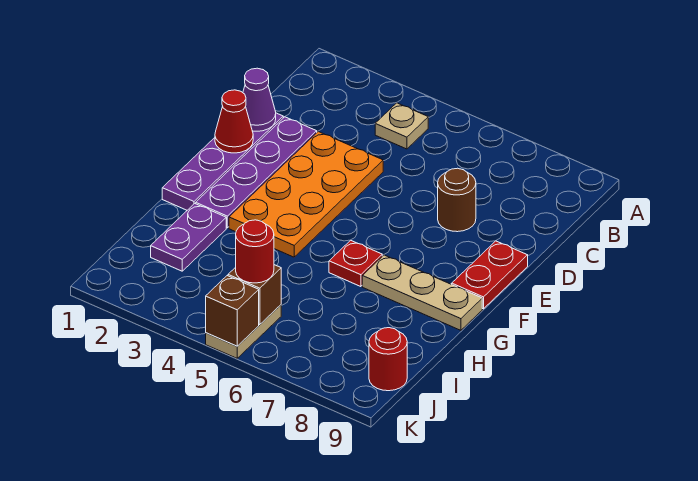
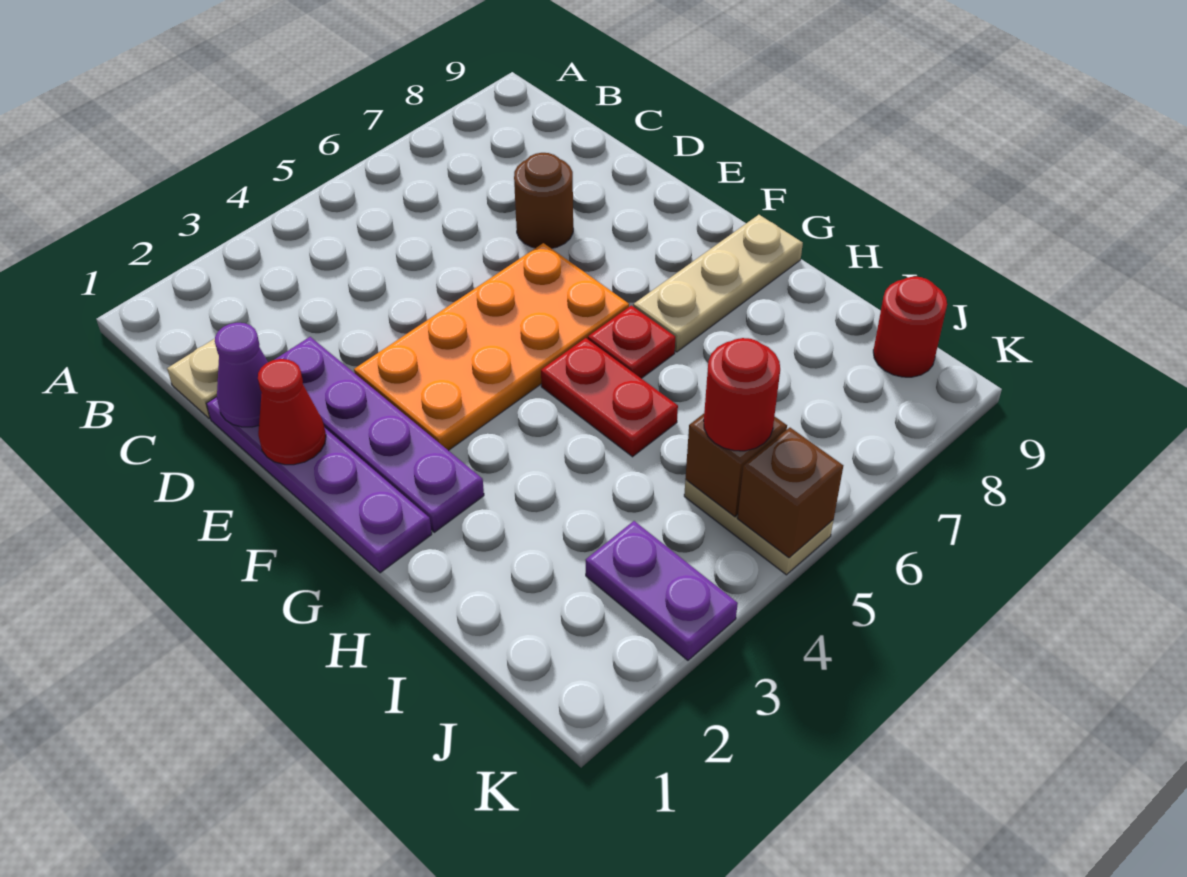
tan 1x1 plate [375,103,428,149] -> tan 1x1 plate moved to [167,339,219,419]
orange 2x4 plate [229,132,383,257] -> orange 2x4 plate turned to [354,243,629,451]
red 1x2 plate [452,241,528,309] -> red 1x2 plate moved to [541,338,678,457]
purple 1x2 plate [151,203,226,271] -> purple 1x2 plate moved to [586,521,738,660]

